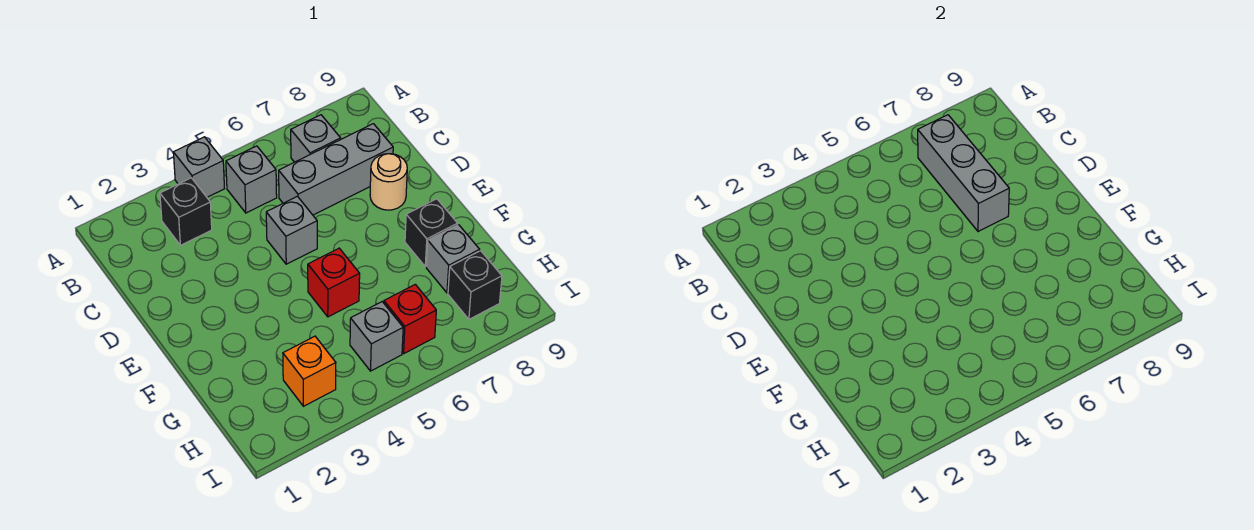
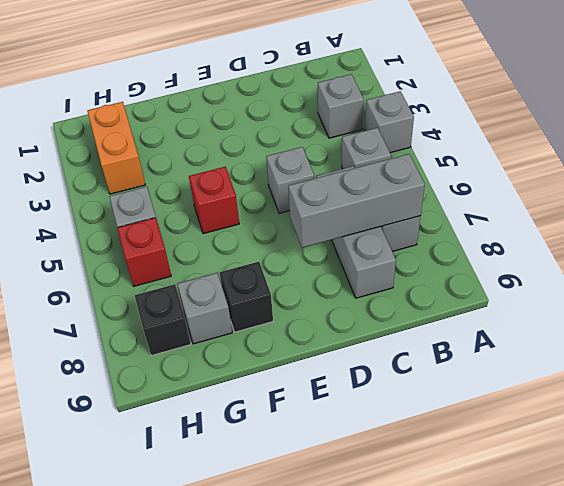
black 1x1 brick [160,178,212,245] -> grey 1x1 brick [318,74,364,138]
tan 1x1 round brick [370,154,407,210] -> none
orange 1x1 brick [283,336,336,406] -> orange 1x2 brick [88,102,145,194]

